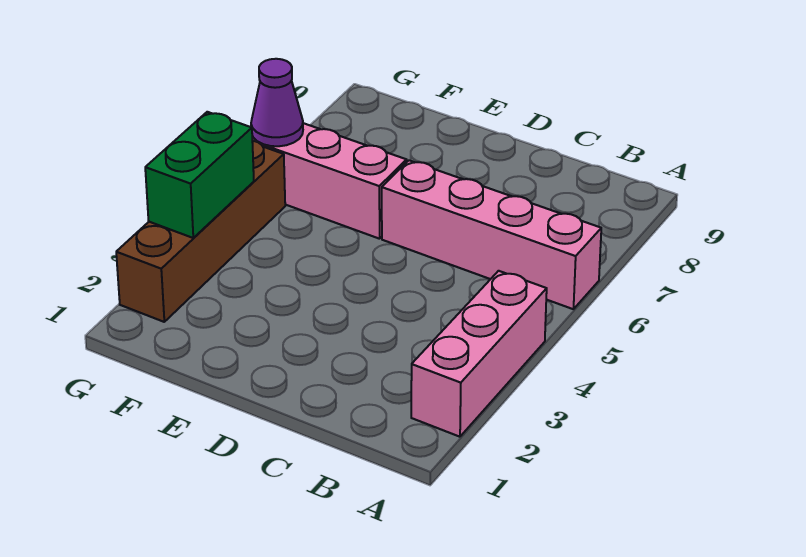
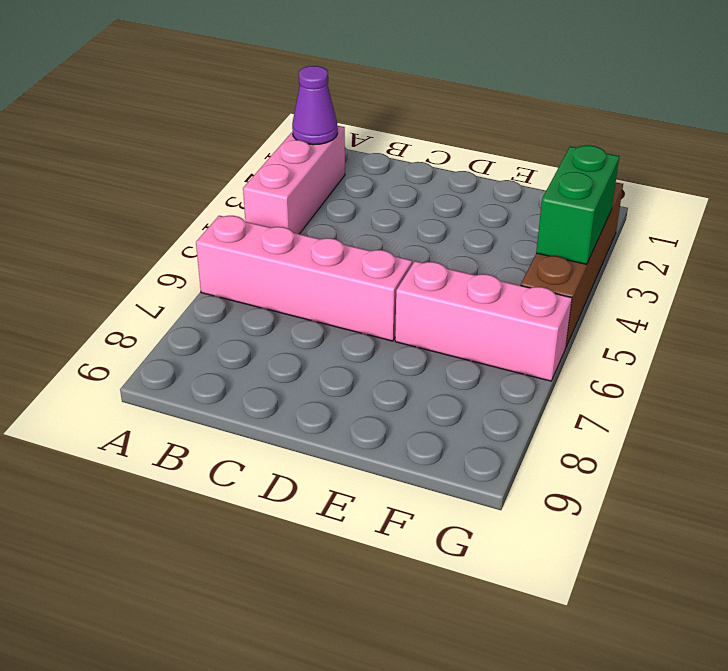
purple 1x1 cone [251,59,303,146] -> purple 1x1 cone moved to [292,66,338,145]

